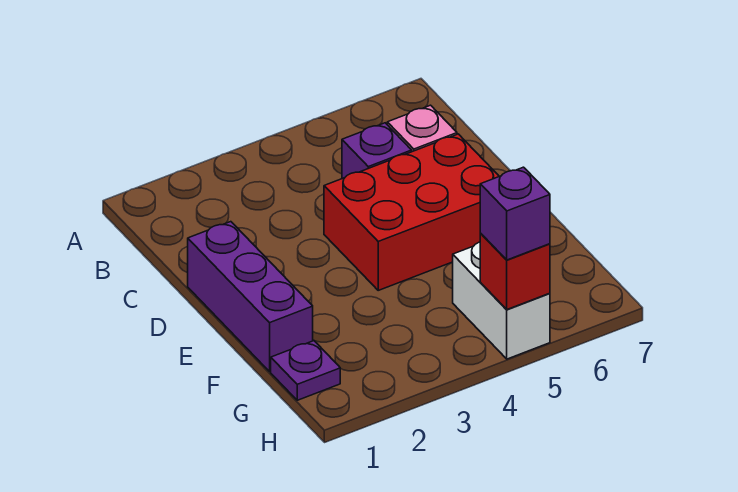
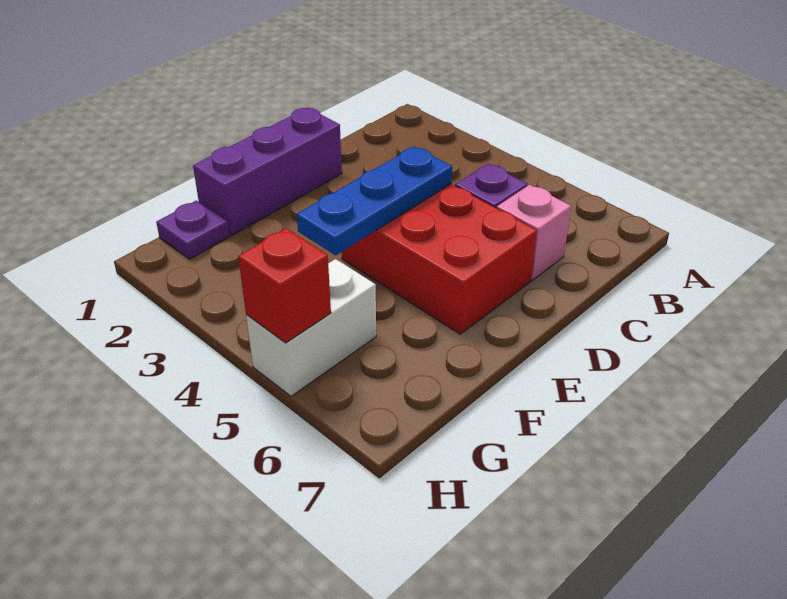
none -> blue 1x3 plate [297,146,452,255]
purple 1x1 brick [480,167,550,260] -> none

